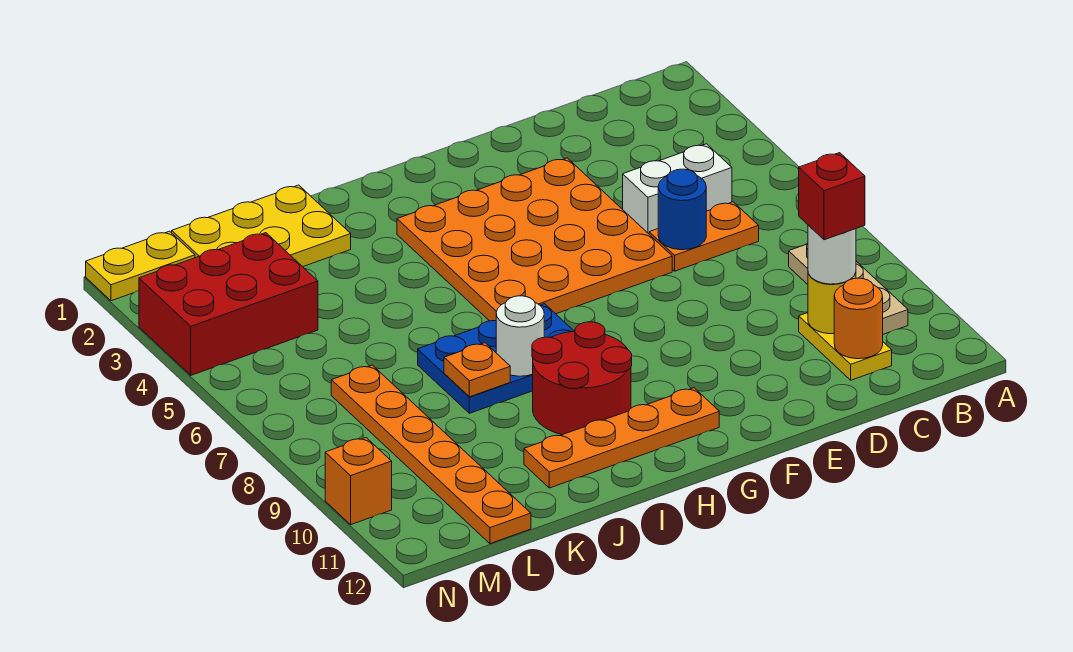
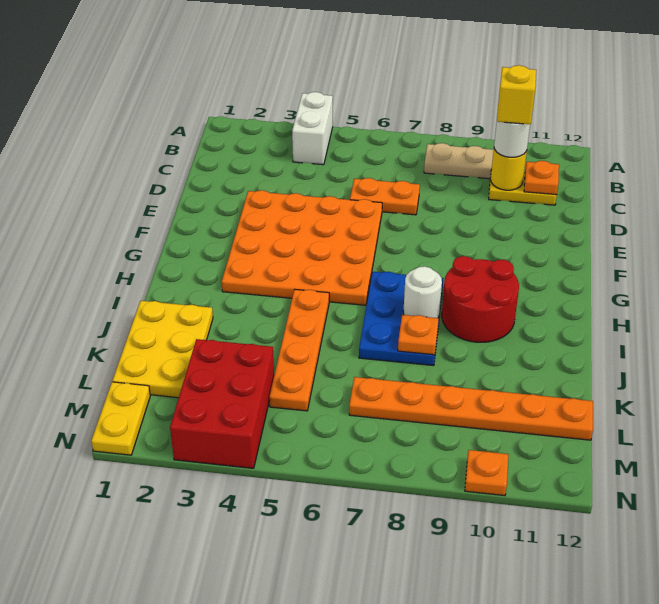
white 1x2 brick [623,144,732,234] -> white 1x2 brick moved to [292,92,333,165]
orange 1x2 plate [649,202,759,271] -> orange 1x2 plate turned to [350,178,420,215]
red 1x1 brick [799,153,865,240] -> yellow 1x1 brick [497,65,536,124]
orange 1x1 round brick [834,278,883,359] -> orange 1x1 plate [524,161,559,195]
blue 1x1 round brick [658,169,706,250] -> none
orange 1x4 plate [524,388,719,488] -> orange 1x4 plate moved to [269,289,329,411]
orange 1x1 brick [325,438,392,524] -> orange 1x1 plate [465,450,508,496]

